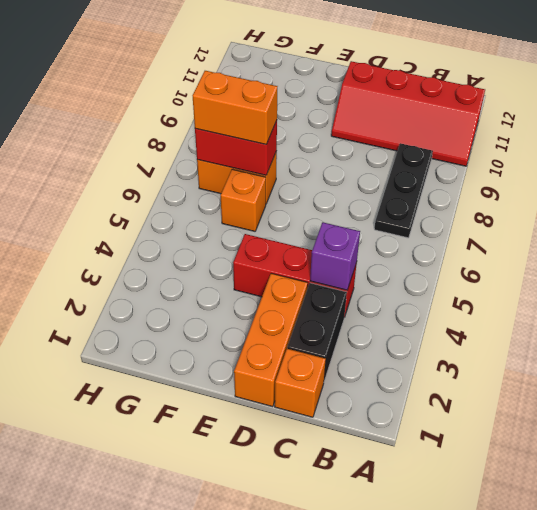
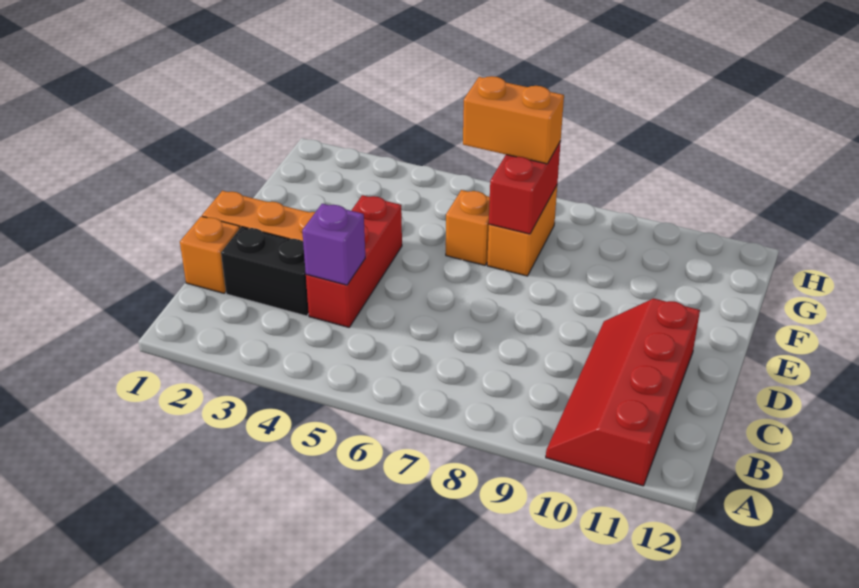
black 1x3 plate [374,143,433,238] -> none
orange 1x2 brick [193,71,277,144] -> orange 1x2 brick turned to [463,76,564,164]

